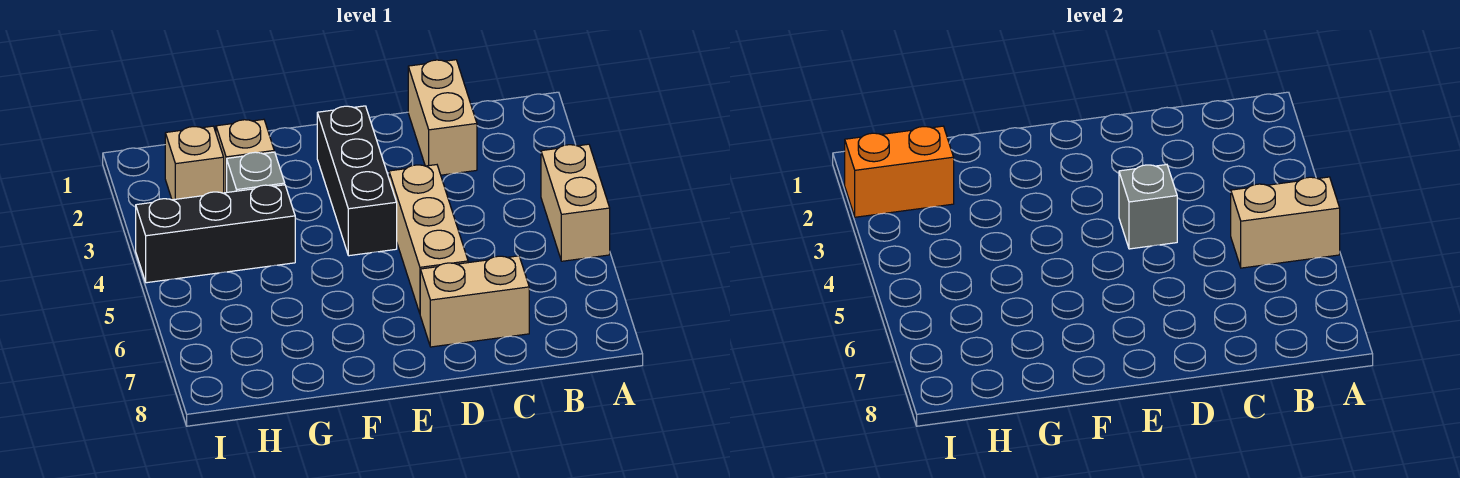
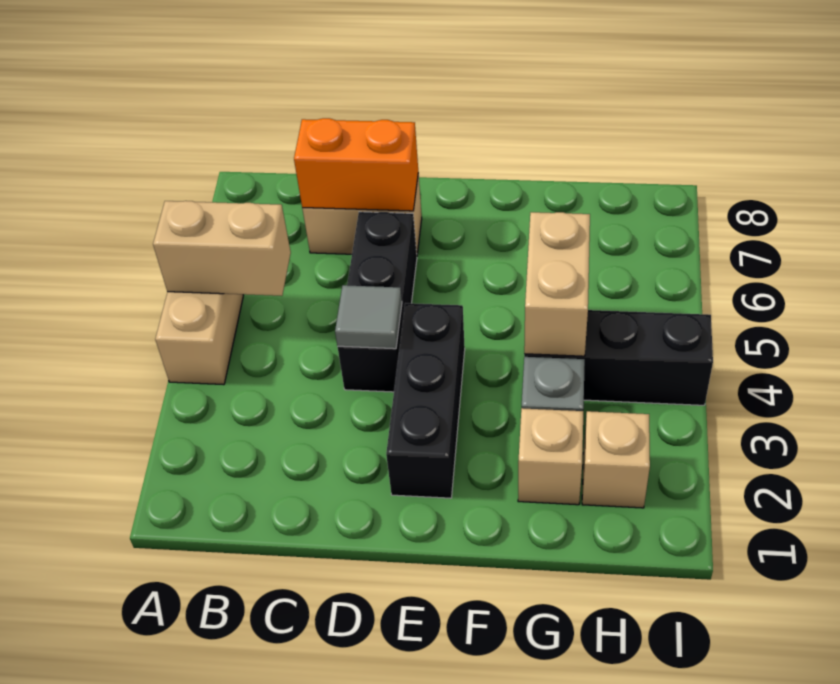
tan 1x2 brick [408,60,477,175] -> tan 1x2 brick moved to [524,212,590,356]
tan 1x3 brick [389,165,468,313] -> black 1x3 brick [338,212,417,392]
grey 1x1 brick [1119,165,1177,249] -> grey 1x1 tile [335,285,402,349]
orange 1x2 brick [845,126,954,217] -> orange 1x2 brick moved to [294,118,418,211]

